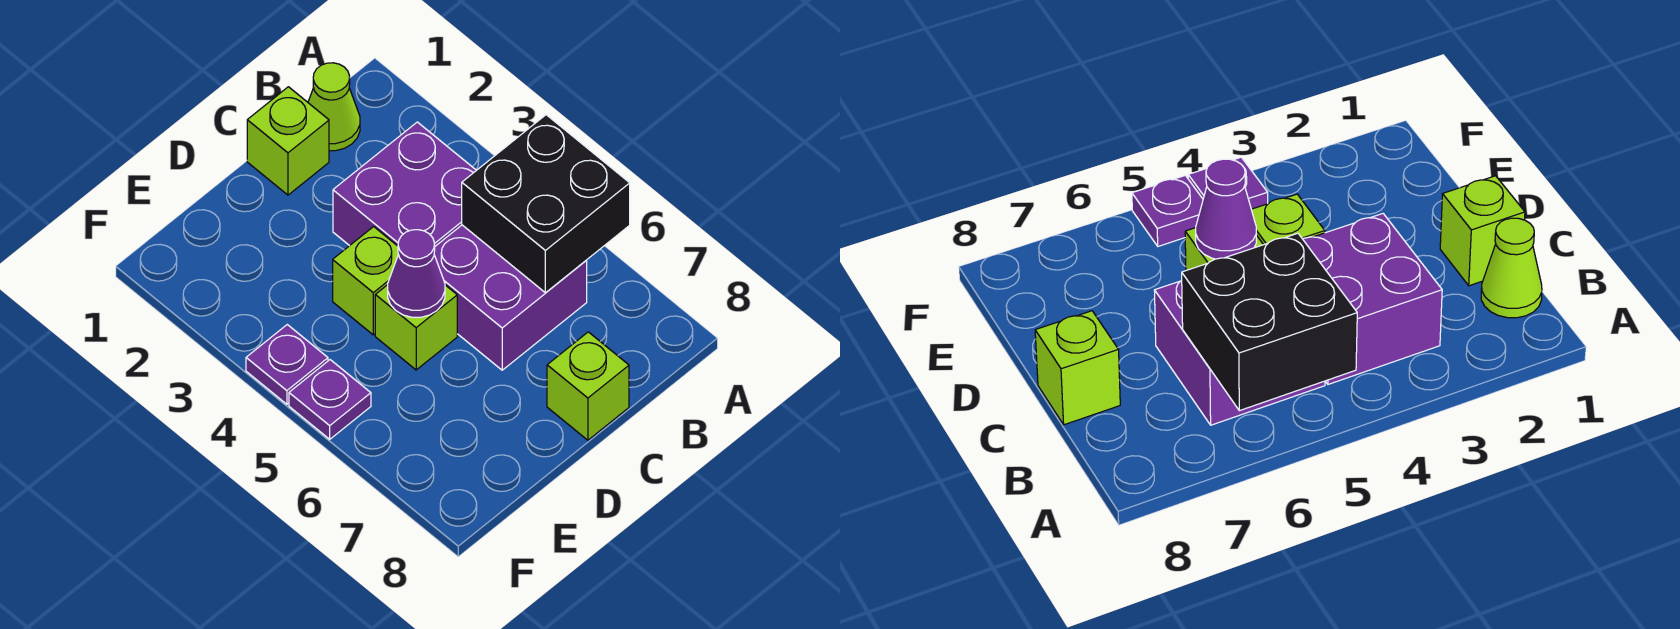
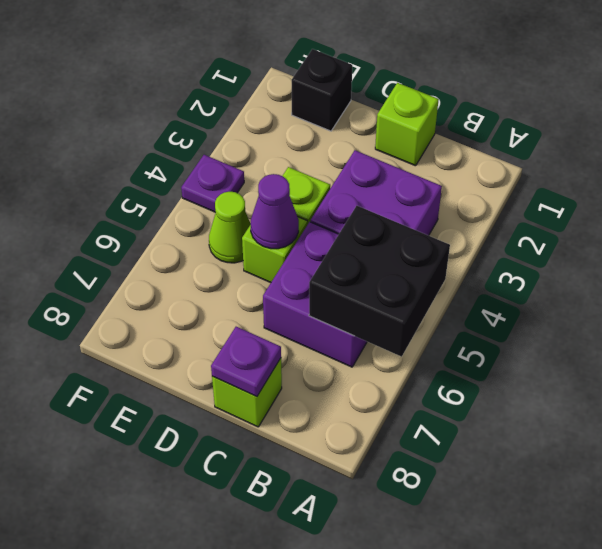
lime 1x1 cone [308,63,360,151] -> lime 1x1 cone moved to [209,192,251,263]
none -> black 1x1 brick [292,49,352,131]
purple 1x1 plate [289,360,371,439] -> purple 1x1 plate moved to [211,327,281,397]

